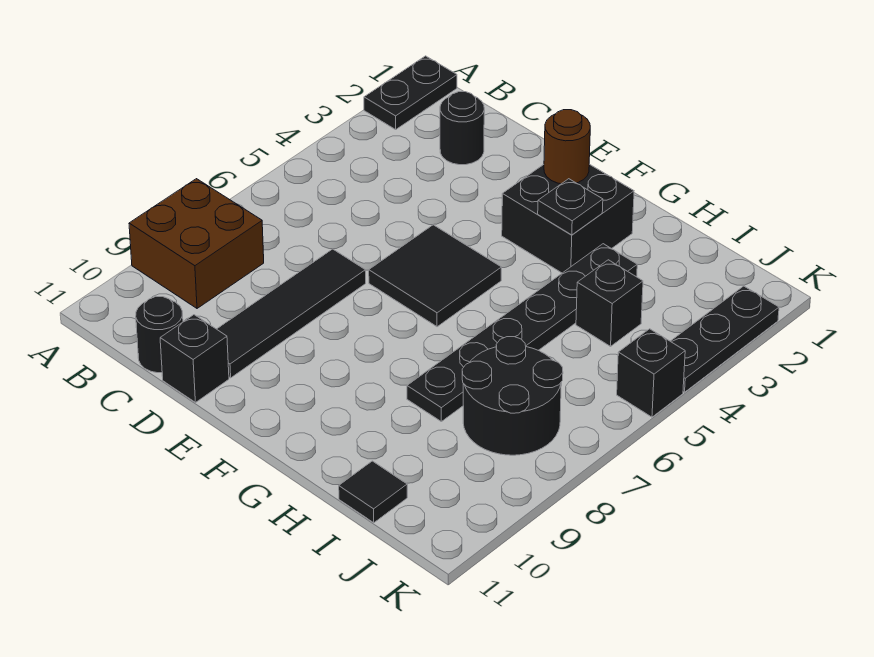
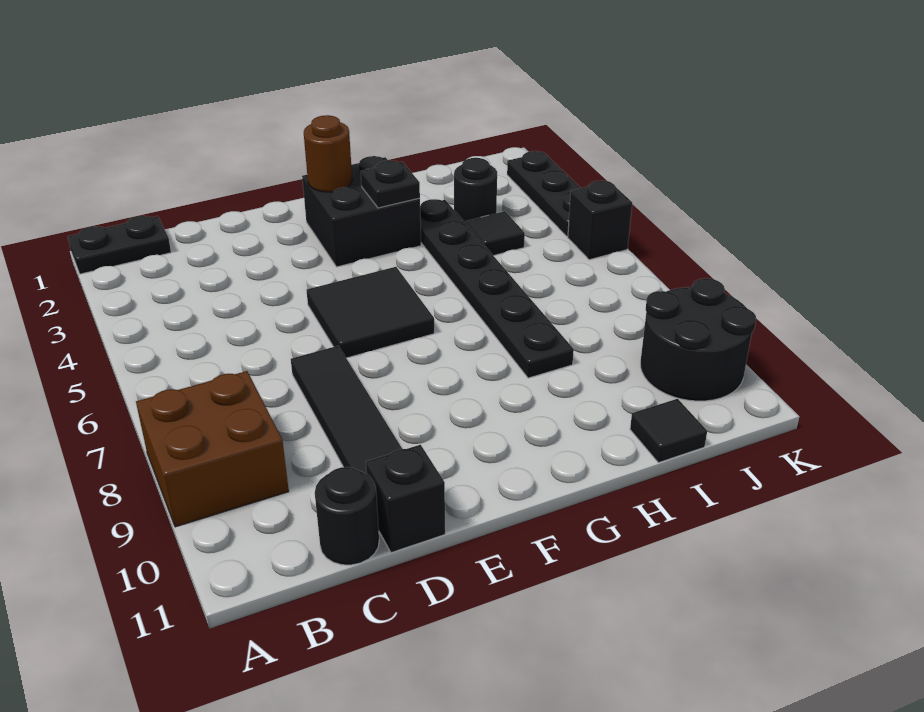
black 1x2 plate [364,56,457,129] -> black 1x2 plate turned to [68,216,171,274]
black 1x1 round brick [440,92,484,165] -> black 1x1 round brick moved to [454,158,497,223]
black 1x1 brick [576,260,643,346] -> black 1x1 tile [466,211,525,256]
black 2x2 round brick [462,337,563,455] -> black 2x2 round brick moved to [640,278,756,401]

